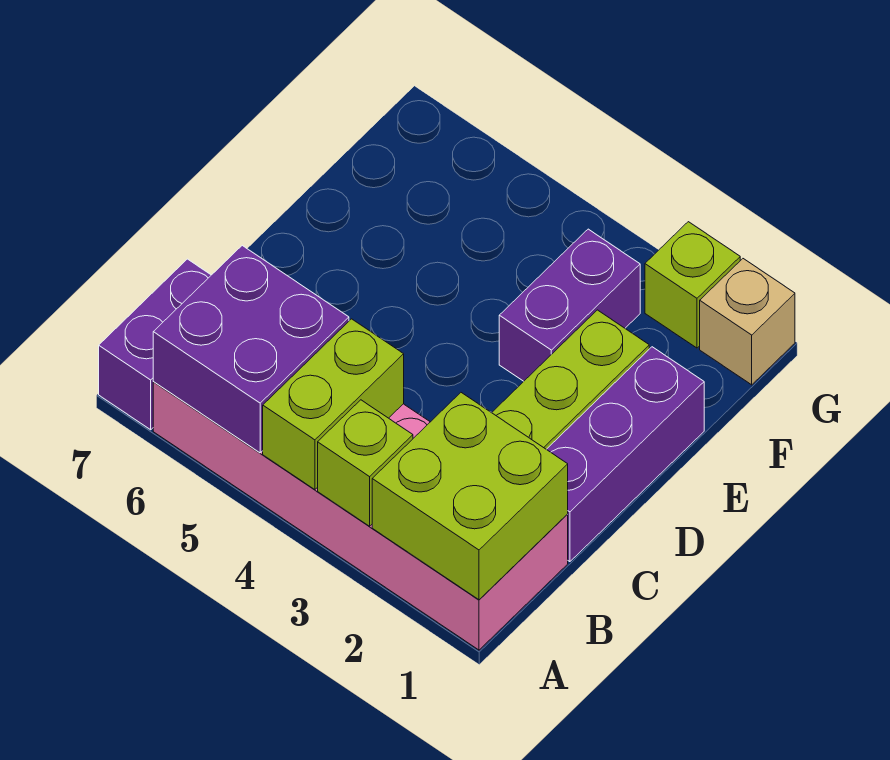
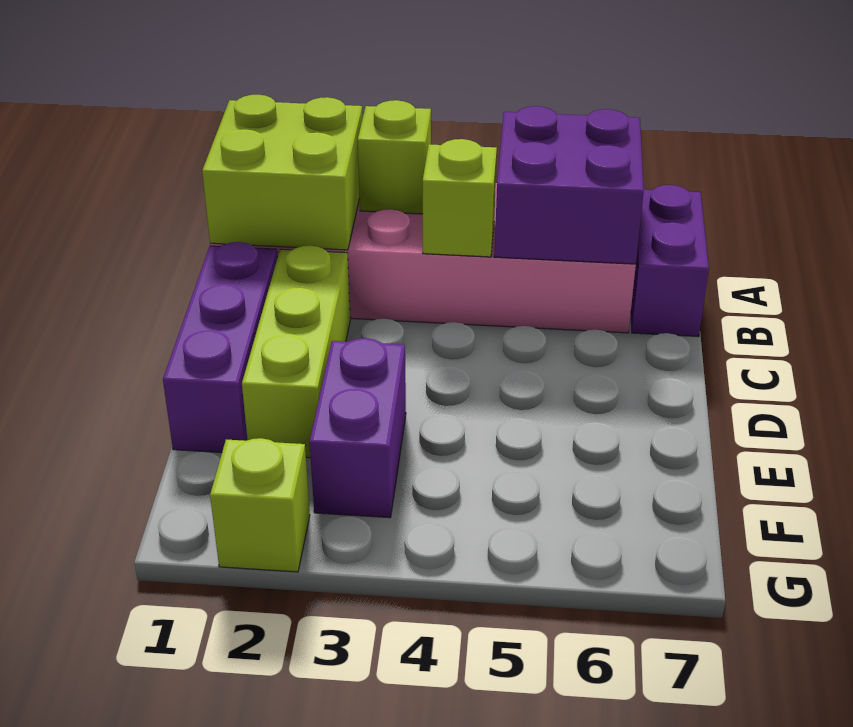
lime 1x2 brick [263,319,404,490] -> lime 1x1 brick [423,139,497,257]
tan 1x1 brick [700,259,795,385] -> none

